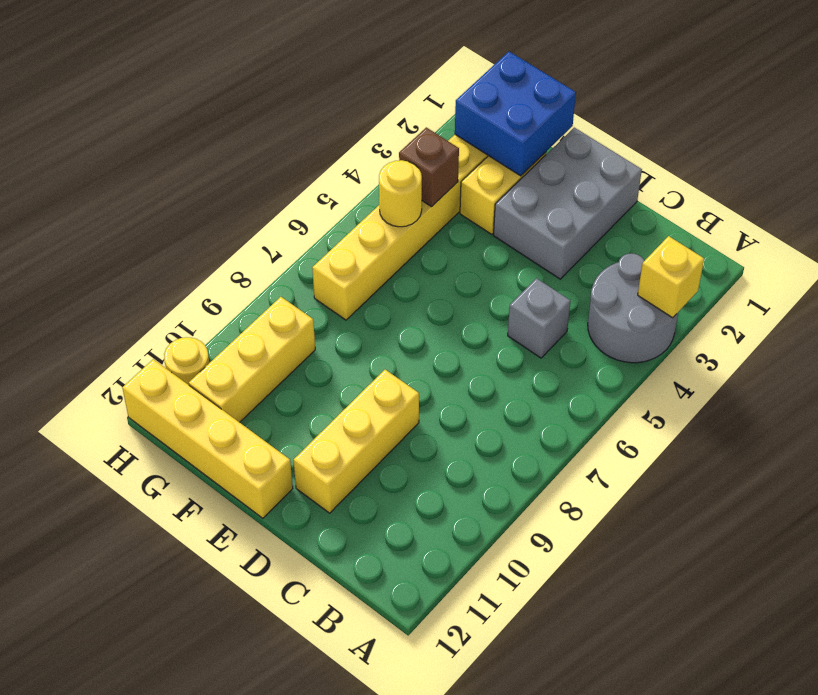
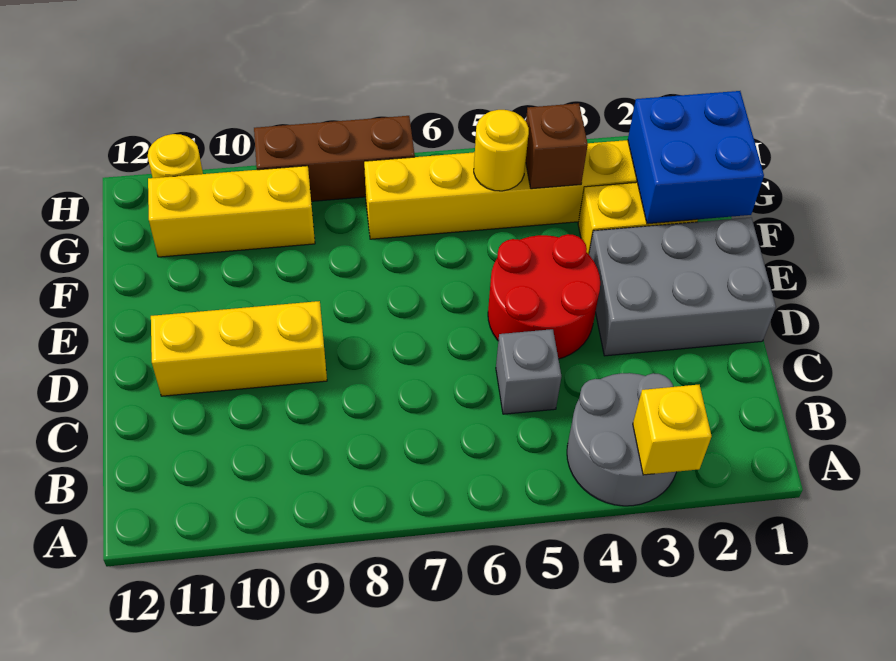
none -> red 2x2 round brick [488,234,600,359]
yellow 1x4 brick [122,359,293,518] -> none
none -> brown 1x3 brick [254,116,415,201]

